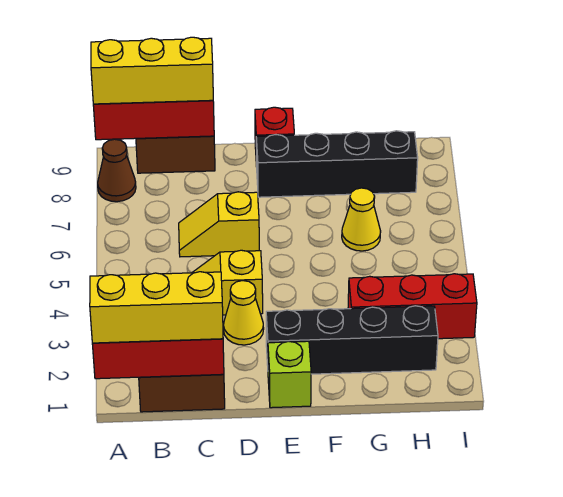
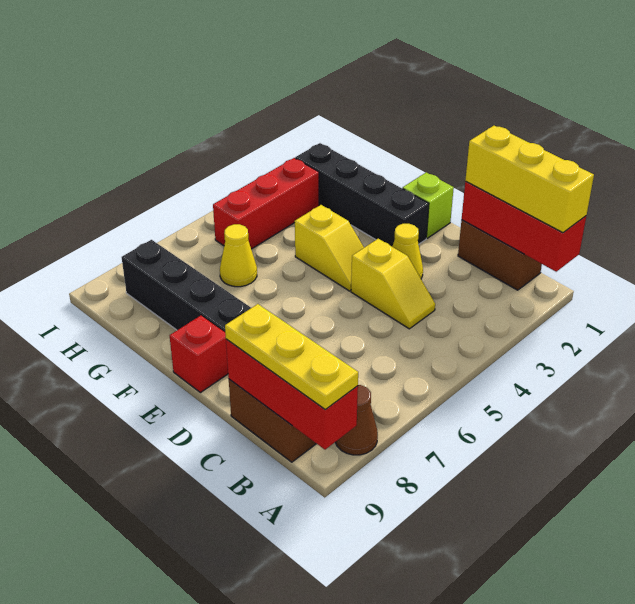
yellow 1x3 brick [91,37,213,104] -> yellow 1x3 plate [225,304,358,410]
yellow 1x2 slope [179,192,259,257] -> yellow 1x2 slope moved to [295,205,364,291]
red 1x3 brick [348,274,477,339] -> red 1x3 brick turned to [213,158,319,249]

